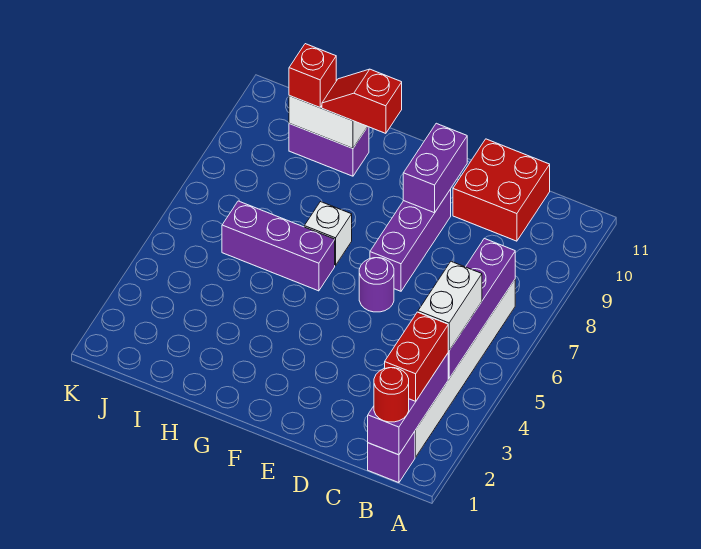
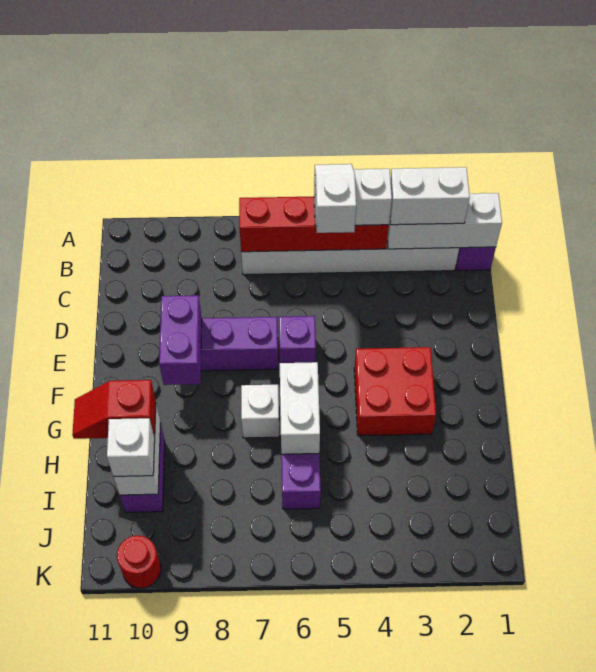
purple 1x3 brick [368,354,448,455] -> white 1x3 brick [387,193,502,249]
red 1x1 round brick [374,368,409,422] -> red 1x1 round brick moved to [117,535,161,588]
red 1x2 brick [385,312,448,401] -> white 1x2 brick [390,167,470,225]
purple 1x4 brick [448,238,515,378] -> red 1x4 brick [239,197,389,252]
none -> white 1x2 slope [315,164,356,233]
red 2x2 brick [453,139,550,241] -> red 2x2 brick moved to [354,347,436,436]
purple 1x1 round brick [359,258,394,312] -> purple 1x1 brick [279,316,316,363]
purple 1x2 brick [403,123,467,213] -> purple 1x2 brick turned to [159,295,202,385]
none -> white 1x2 brick [280,362,320,454]
red 1x2 slope [322,69,402,133] -> red 1x2 slope turned to [72,380,156,439]
red 1x1 brick [289,44,336,107] -> white 1x1 brick [107,418,155,476]

